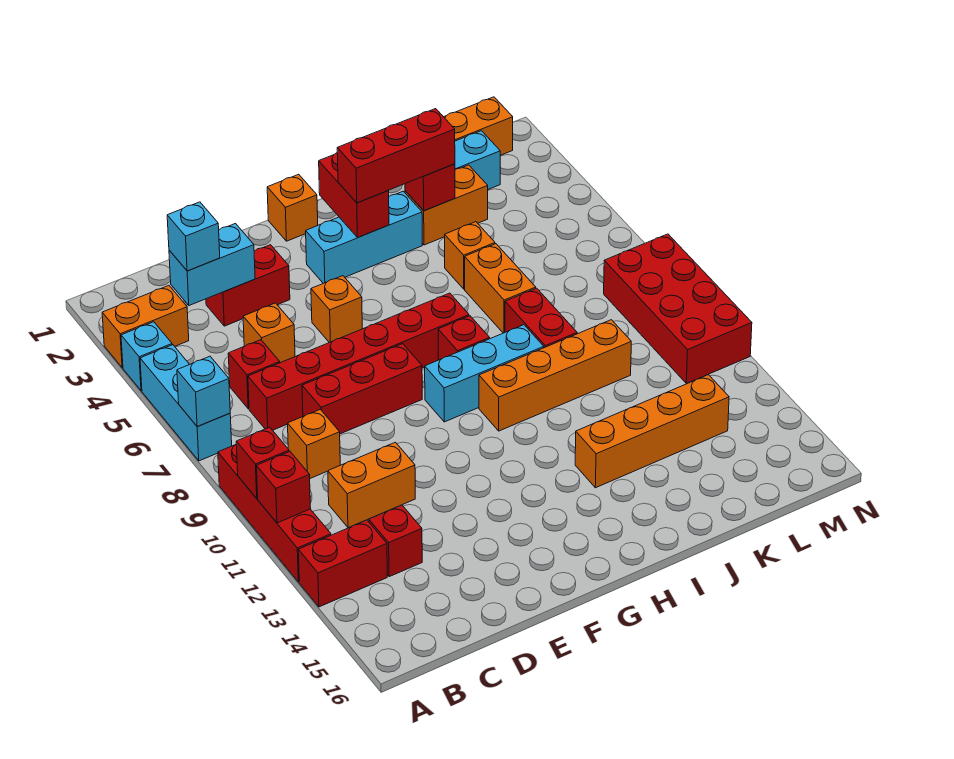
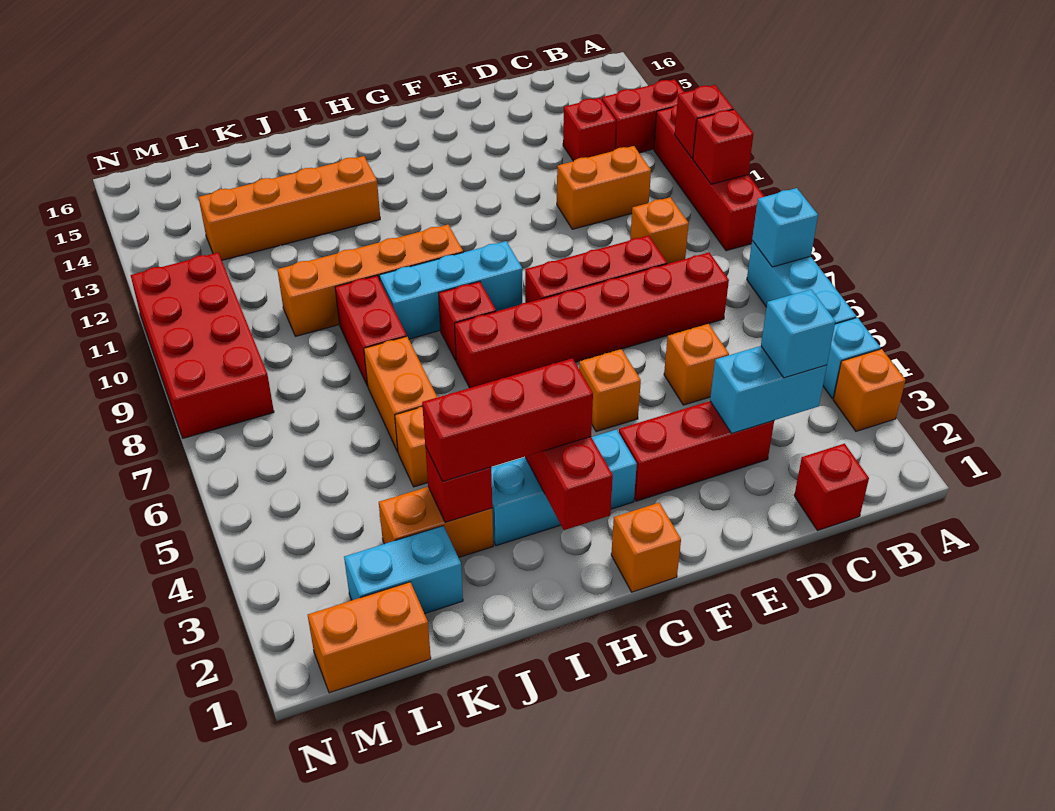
orange 1x2 brick [102,286,189,368] -> orange 1x1 brick [833,349,905,431]
red 1x1 brick [228,340,280,409] -> red 1x1 brick moved to [794,444,869,531]
red 1x2 brick [206,245,290,326] -> red 1x3 brick [619,401,774,501]

